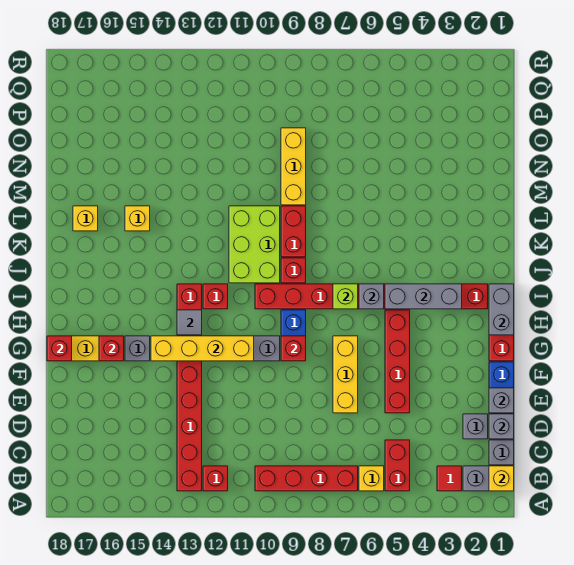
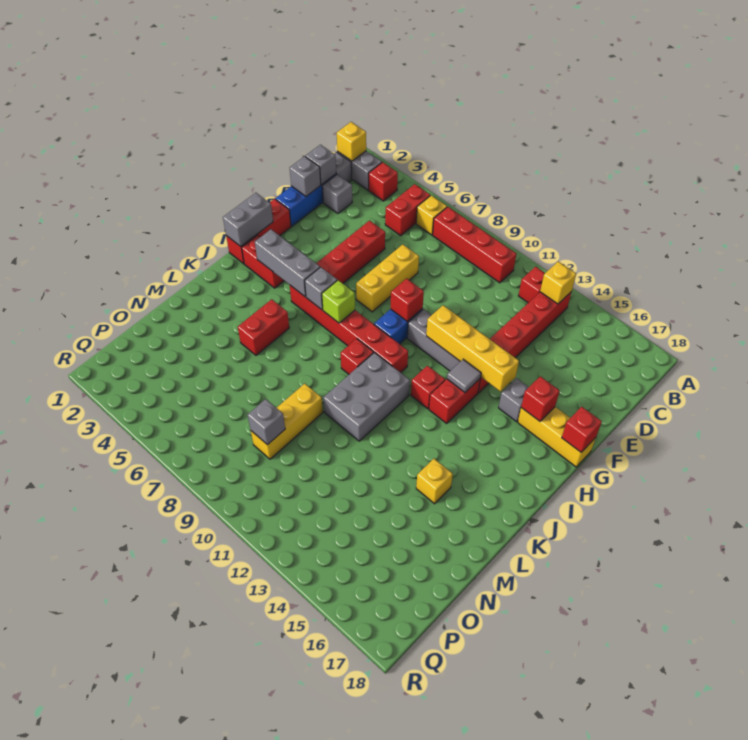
red 1x1 tile [437,466,462,491] -> red 1x1 brick [369,162,398,201]
lime 2x3 brick [229,206,280,283] -> grey 2x3 brick [323,352,410,441]
red 1x2 brick [281,206,306,257] -> red 1x2 brick moved to [238,299,289,355]
yellow 1x1 brick [73,206,98,231] -> yellow 1x1 brick moved to [540,262,576,304]
none -> grey 1x1 brick [248,399,285,445]

